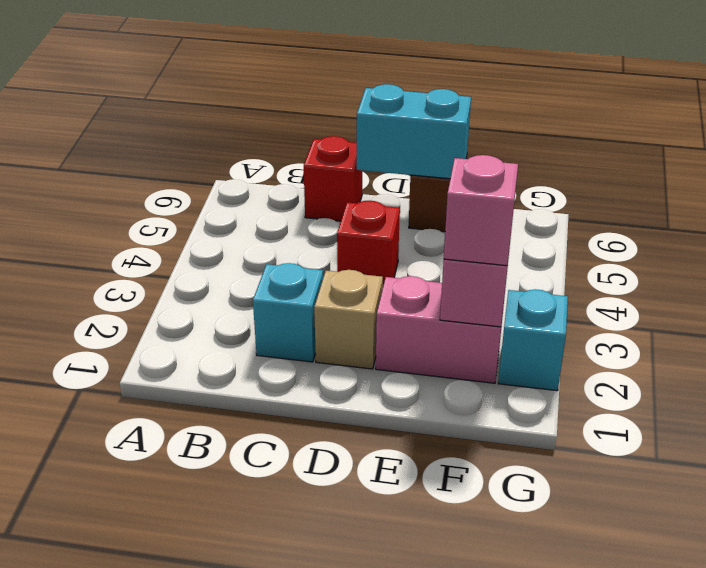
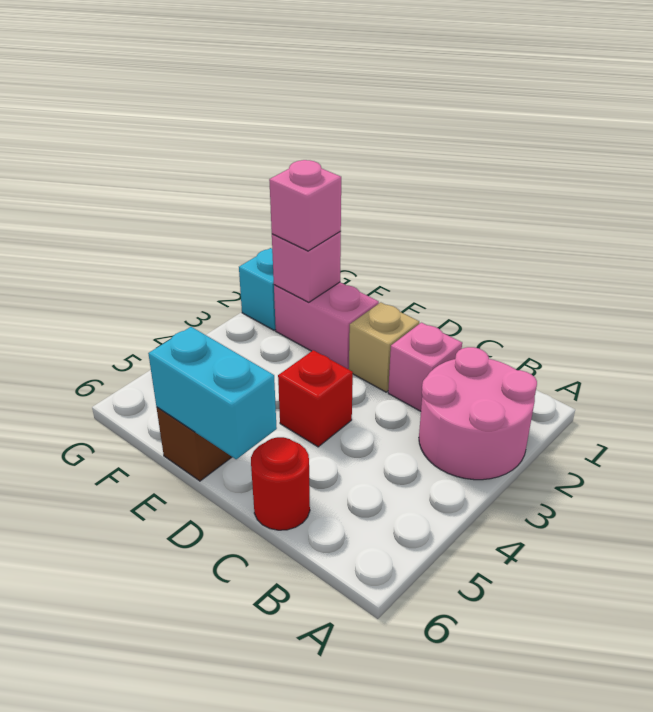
none -> pink 2x2 round brick [419,347,537,480]
cyan 1x1 brick [253,263,323,362] -> pink 1x1 brick [388,323,462,411]
red 1x1 brick [304,136,362,221] -> red 1x1 round brick [251,437,310,530]

